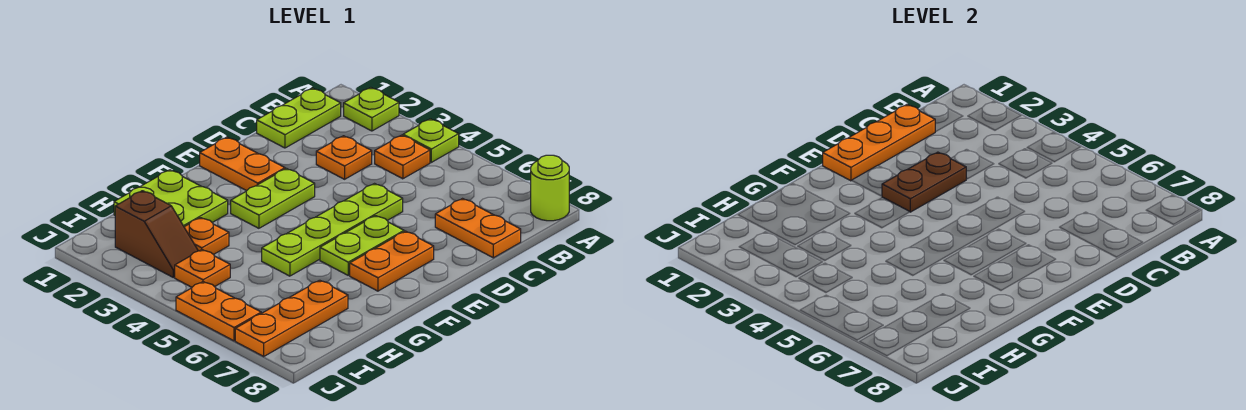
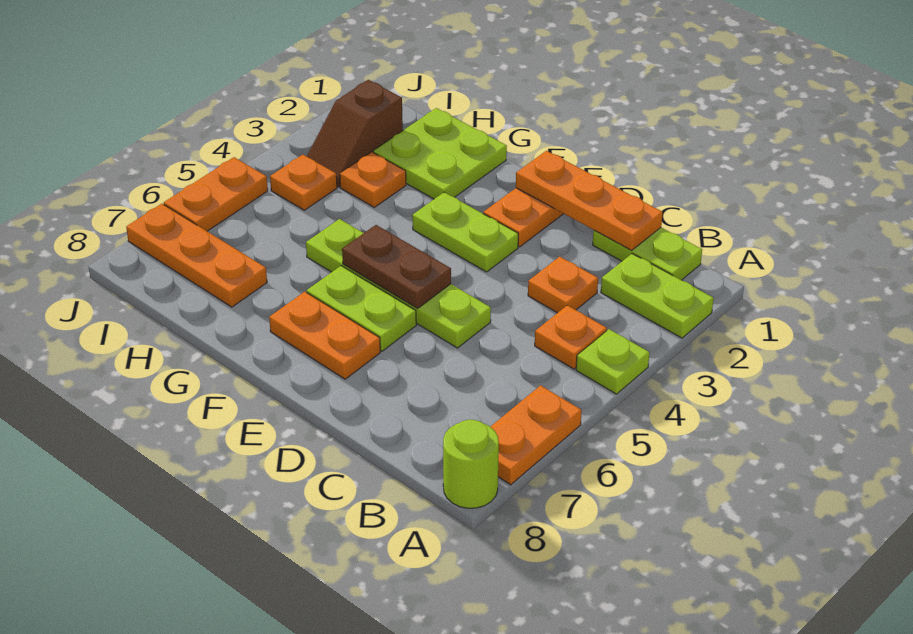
lime 1x1 plate [344,88,399,131] -> lime 1x2 plate [601,254,714,338]
orange 1x2 plate [435,199,521,258] -> orange 1x2 plate moved to [491,385,582,485]
brown 1x2 plate [882,152,966,212] -> brown 1x2 plate moved to [342,225,451,308]

